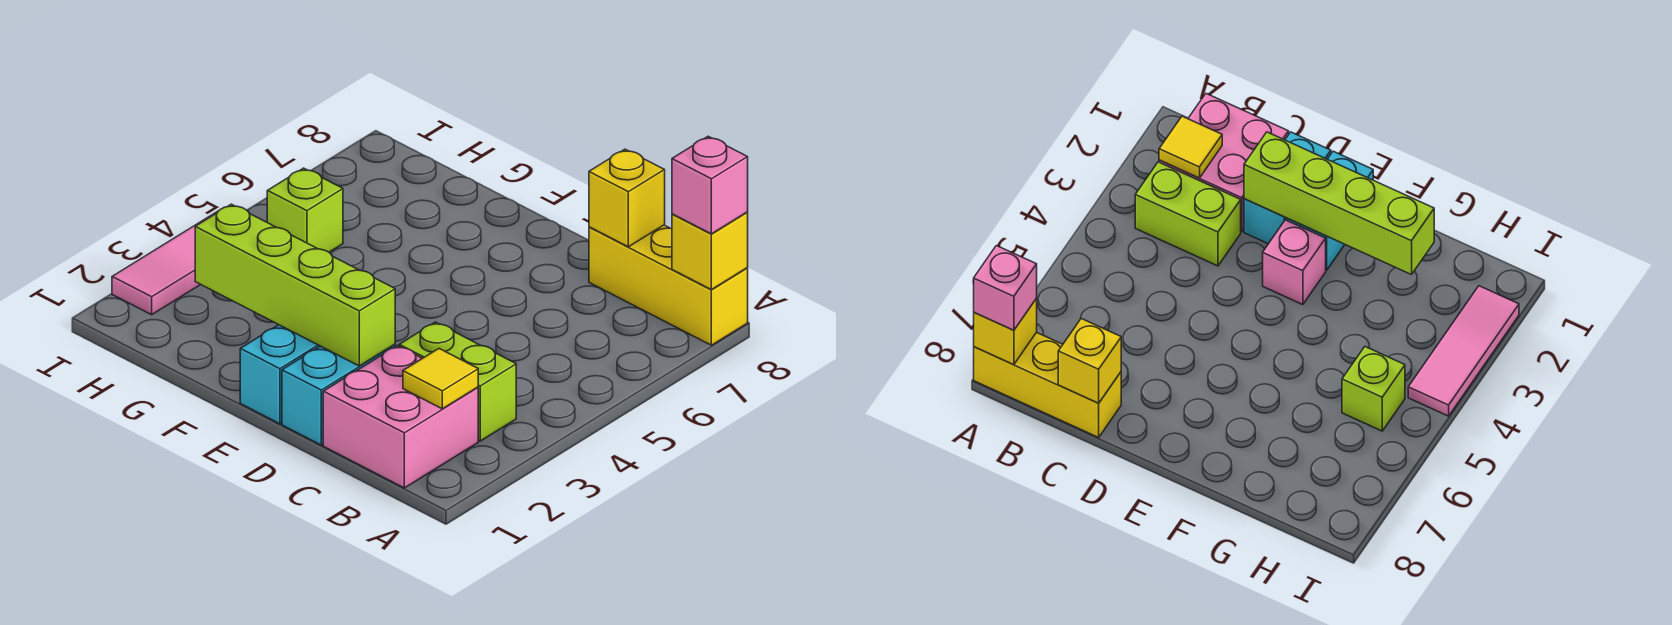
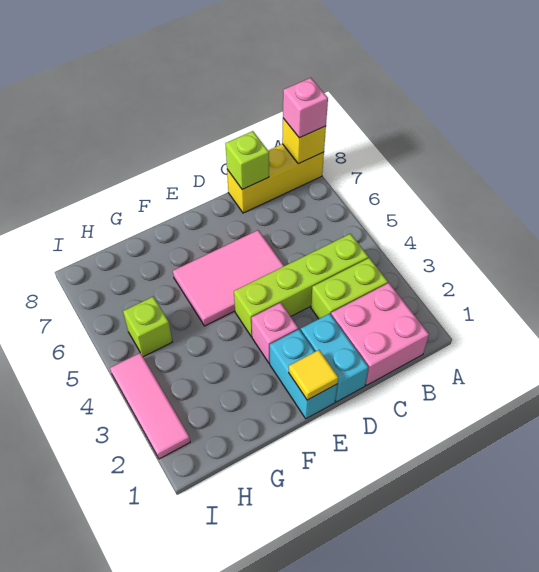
yellow 1x1 tile [403,349,478,409] -> yellow 1x1 tile moved to [289,350,338,400]
yellow 1x1 brick [589,149,665,247] -> lime 1x1 brick [225,131,269,190]
lime 1x4 brick [195,204,395,366] -> lime 1x4 brick moved to [234,234,368,337]
none -> pink 2x3 tile [173,230,284,326]

